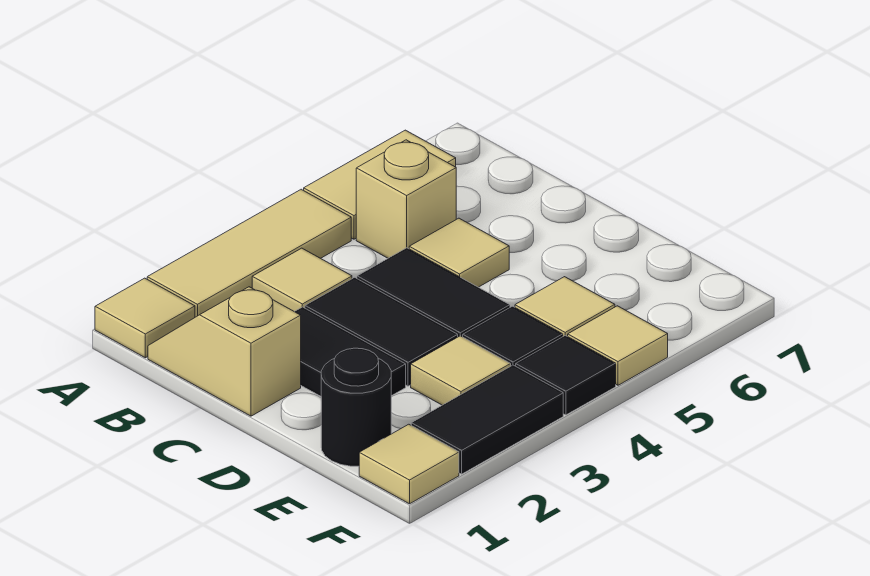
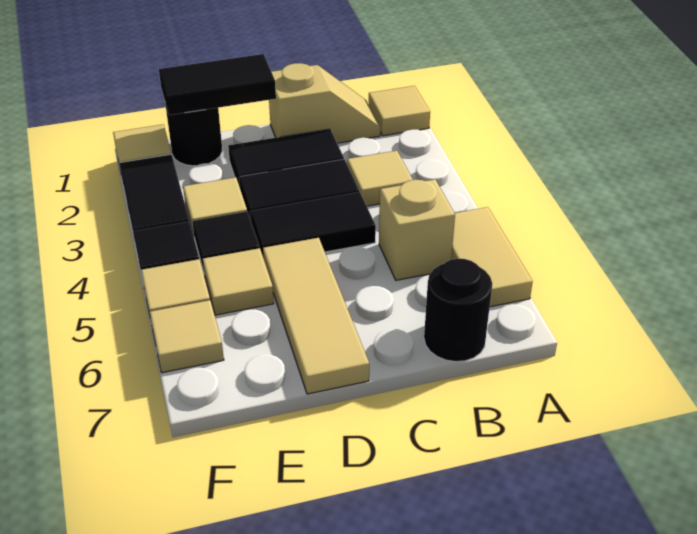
tan 1x3 tile [147,189,351,317] -> tan 1x3 tile moved to [263,238,369,394]
none -> black 1x1 round brick [424,259,492,362]
tan 1x1 tile [409,218,509,287] -> tan 1x1 tile moved to [150,300,224,373]
none -> black 1x2 tile [159,54,276,115]

